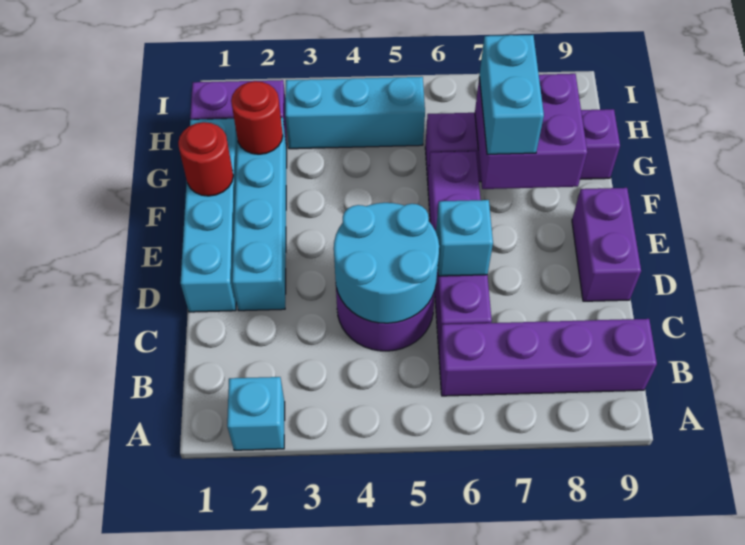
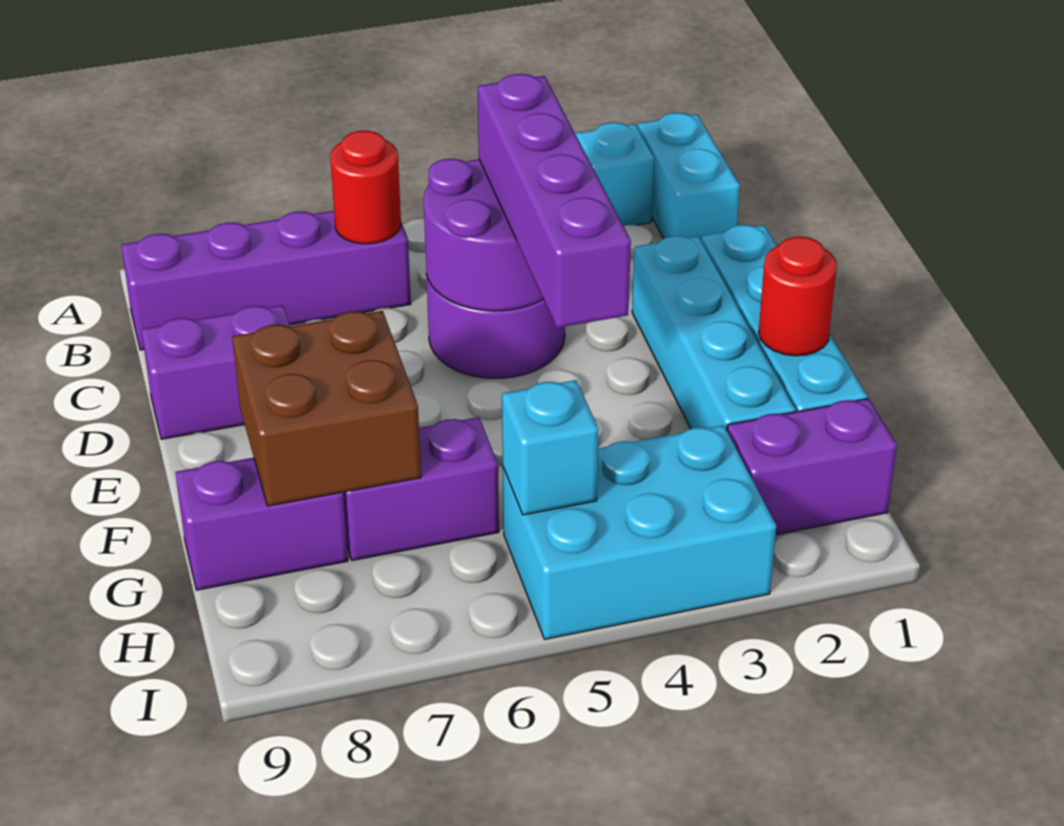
cyan 2x2 round brick [334,203,439,323] -> purple 2x2 round brick [424,159,543,311]
purple 1x4 brick [428,151,492,349] -> purple 1x4 brick moved to [478,74,631,328]
cyan 1x1 brick [436,200,493,276] -> cyan 1x1 brick moved to [502,380,599,515]
purple 1x2 brick [572,188,641,301] -> purple 1x2 brick turned to [141,305,290,439]
purple 2x2 brick [475,74,587,189] -> brown 2x2 brick [232,311,421,506]
cyan 1x2 brick [479,35,544,154] -> cyan 1x2 brick moved to [638,113,740,240]
red 1x1 round brick [231,81,283,154] -> red 1x1 round brick moved to [330,131,401,244]
cyan 1x3 brick [285,77,425,149] -> cyan 2x3 brick [503,425,776,639]

